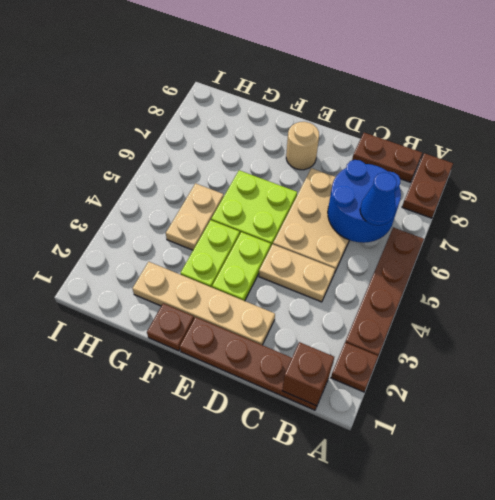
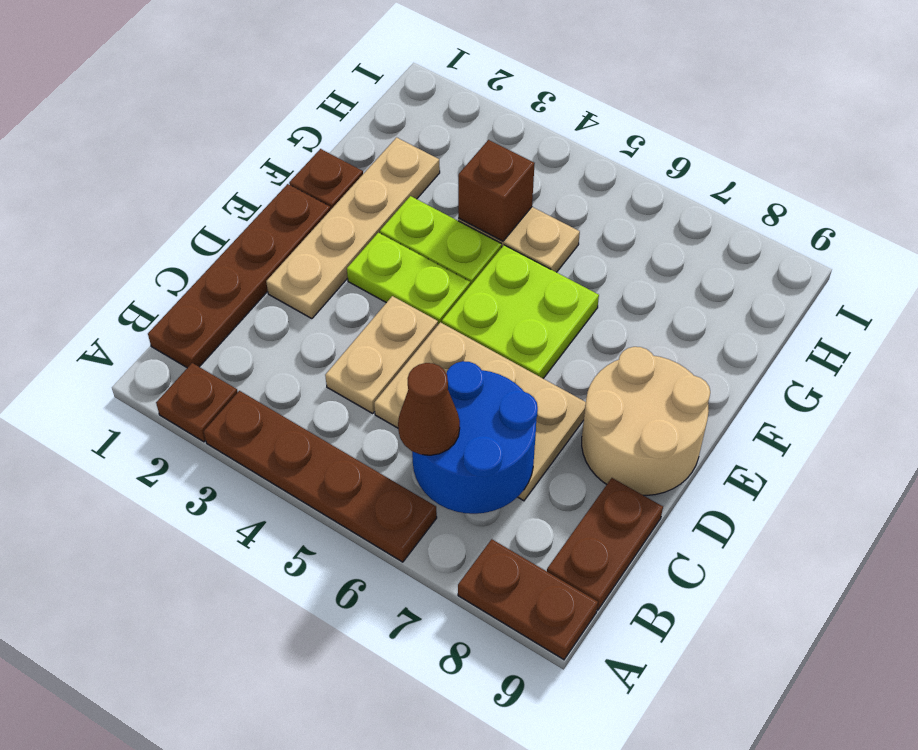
brown 1x1 brick [282,342,334,405] -> brown 1x1 brick moved to [458,140,535,241]
blue 1x1 cone [360,173,397,225] -> brown 1x1 cone [398,363,460,455]
tan 1x1 round brick [286,122,319,170] -> tan 2x2 round brick [582,347,710,496]

